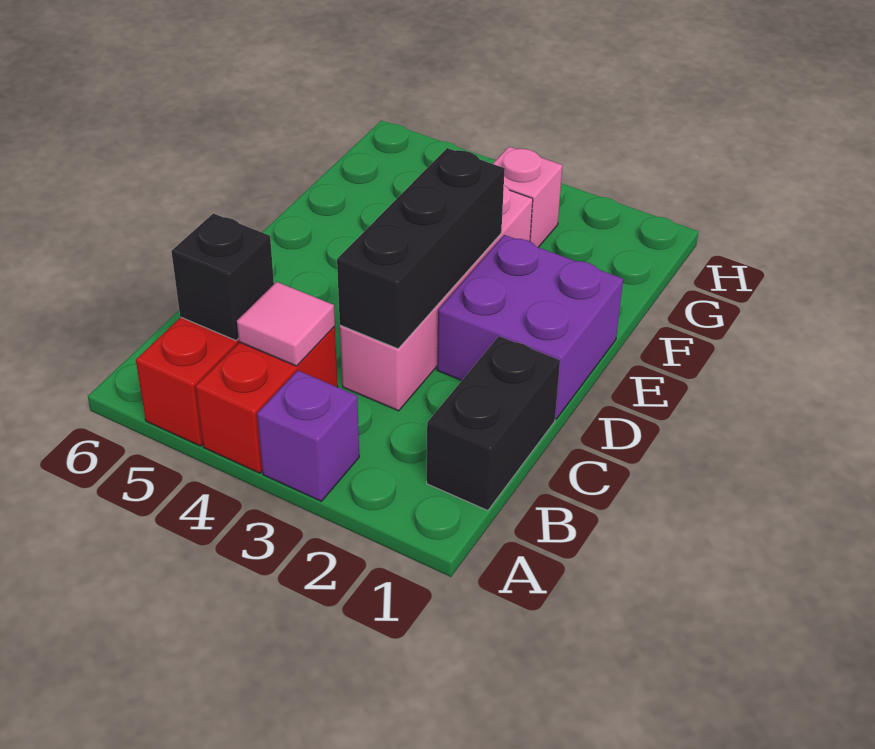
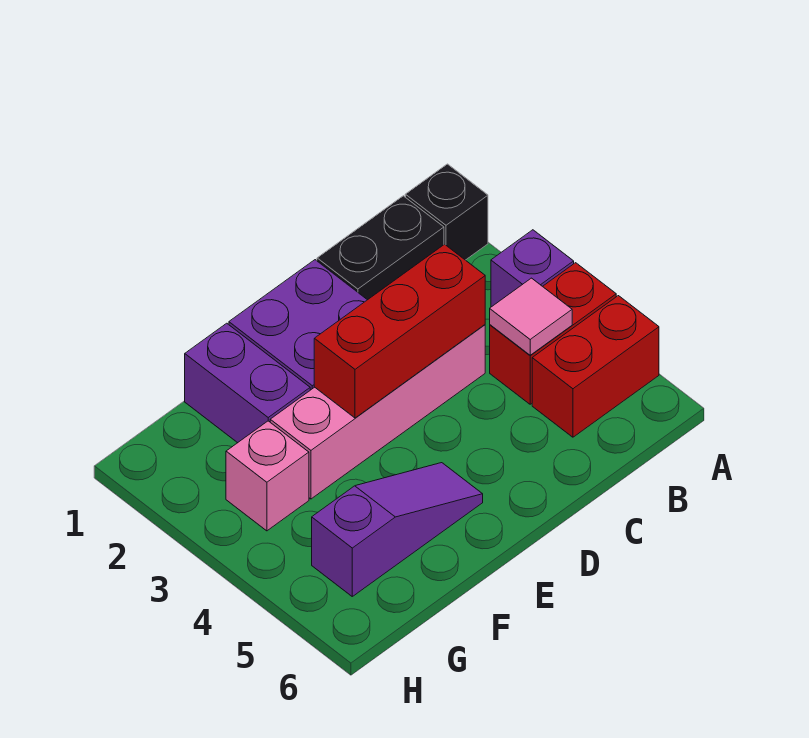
black 1x1 brick [171,213,274,340] -> black 1x1 brick moved to [405,164,488,260]
black 1x3 brick [337,148,505,349] -> red 1x3 brick [314,244,485,418]
none -> purple 1x3 slope [312,463,483,596]
none -> purple 1x2 brick [185,323,310,443]

